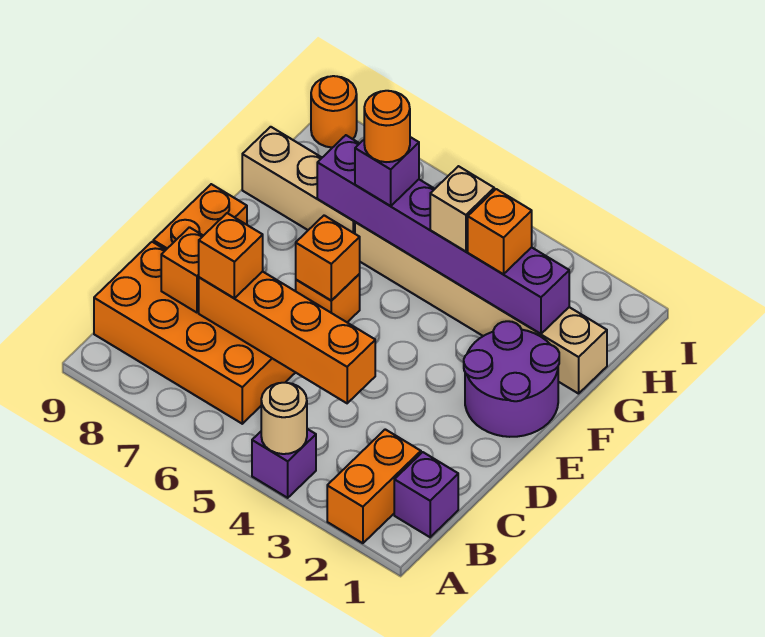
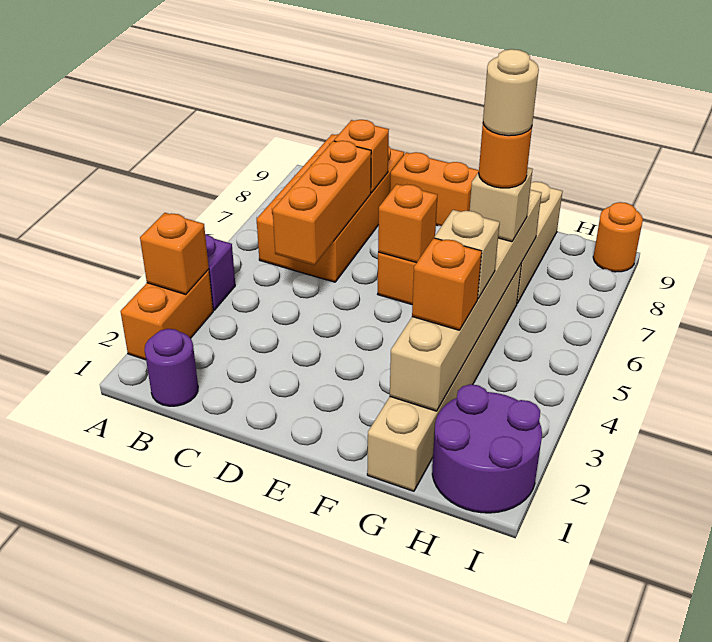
orange 1x2 brick [327,429,421,543] -> orange 1x2 brick turned to [120,269,213,360]
tan 1x1 round brick [261,383,307,454] -> tan 1x1 round brick moved to [483,49,539,136]
purple 1x1 brick [394,452,458,537] -> purple 1x1 round brick [145,329,198,406]
orange 1x4 brick [199,271,375,403] -> orange 1x3 brick [273,141,371,265]
orange 1x1 brick [199,213,263,298] -> orange 1x1 brick moved to [140,213,209,294]
purple 2x2 round brick [464,321,559,437] -> purple 2x2 round brick moved to [432,384,542,513]
purple 1x6 brick [317,135,569,334] -> tan 1x6 brick [390,190,542,411]
purple 1x1 brick [355,137,419,206] -> tan 1x1 brick [470,168,533,242]

